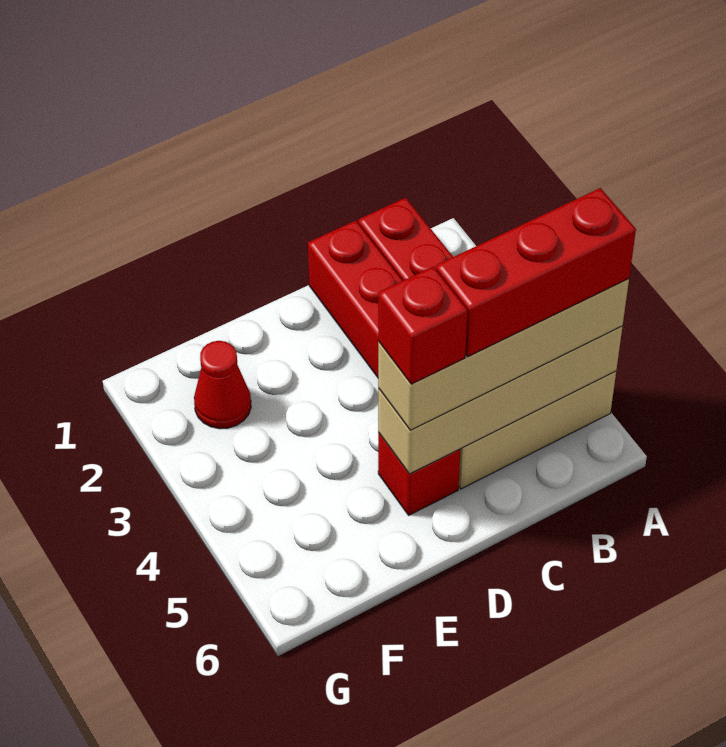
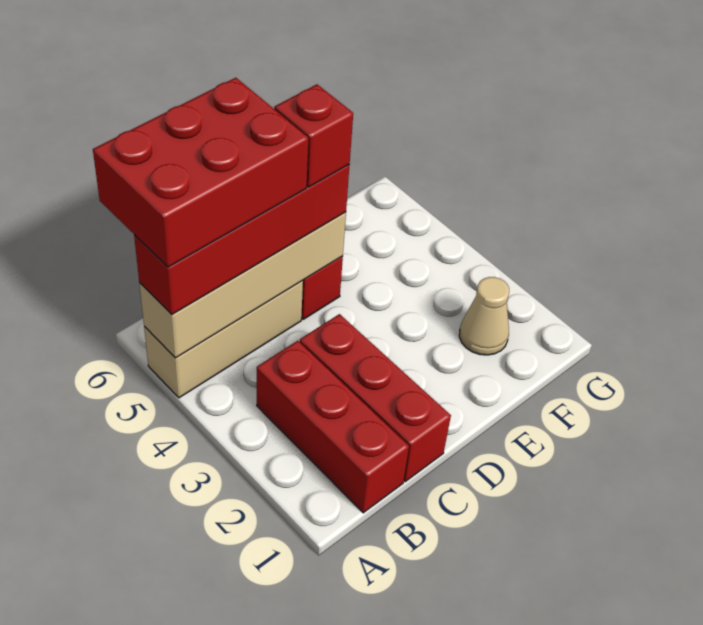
tan 1x4 brick [378,279,629,430] -> red 1x4 brick [134,165,350,314]
red 1x3 brick [436,188,636,356] -> red 2x3 brick [93,78,308,267]
red 1x1 cone [194,341,251,429] -> tan 1x1 cone [459,277,509,355]

